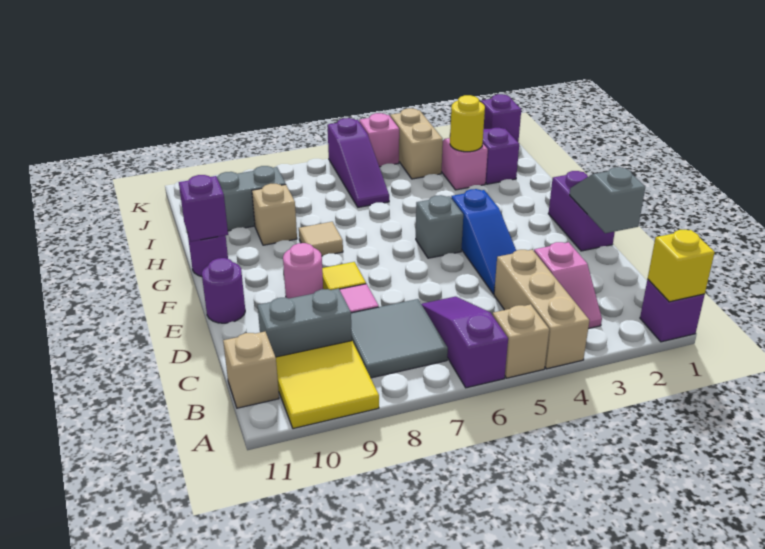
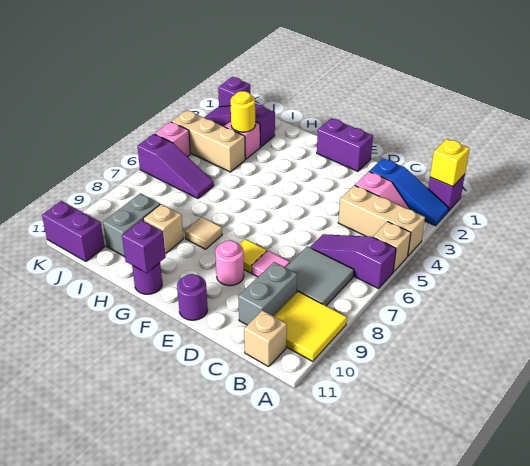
grey 1x2 slope [570,167,645,233] -> none
blue 1x3 slope [451,189,516,294] -> blue 1x3 slope moved to [369,158,449,226]
grey 1x1 brick [416,195,463,258] -> none
tan 1x2 brick [390,108,443,179] -> tan 1x3 brick [171,110,245,172]
none -> purple 1x2 brick [42,201,105,262]

